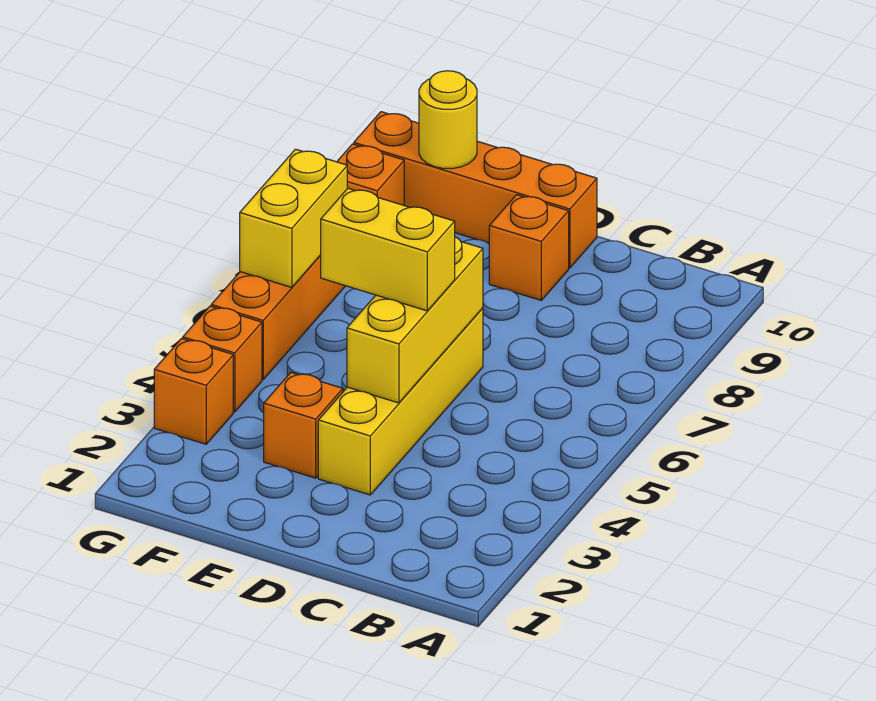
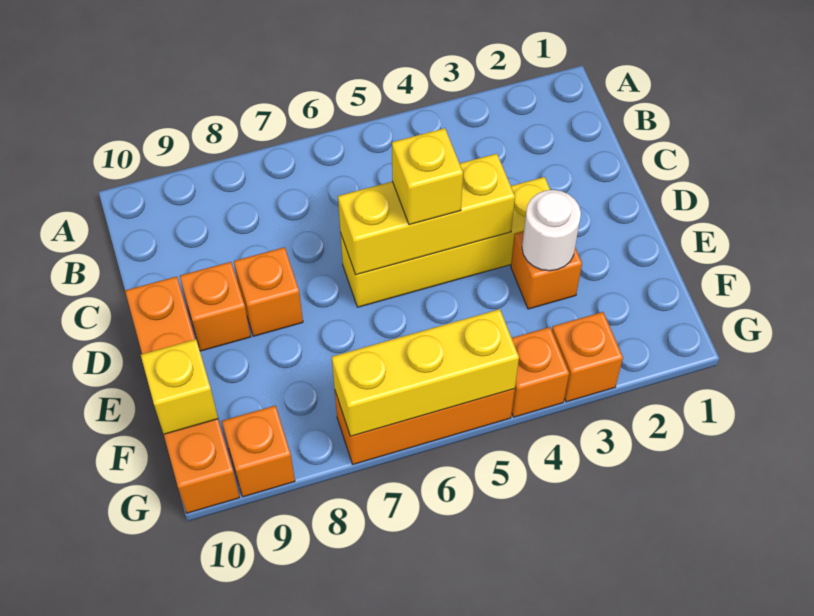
yellow 1x2 brick [321,188,455,311] -> yellow 1x1 brick [392,128,463,225]
none -> orange 1x1 brick [234,247,303,336]
none -> white 1x1 round brick [522,190,581,271]
yellow 1x1 round brick [419,71,477,169] -> yellow 1x1 brick [141,339,218,434]
yellow 1x2 brick [240,149,347,287] -> yellow 1x3 brick [332,309,519,436]

